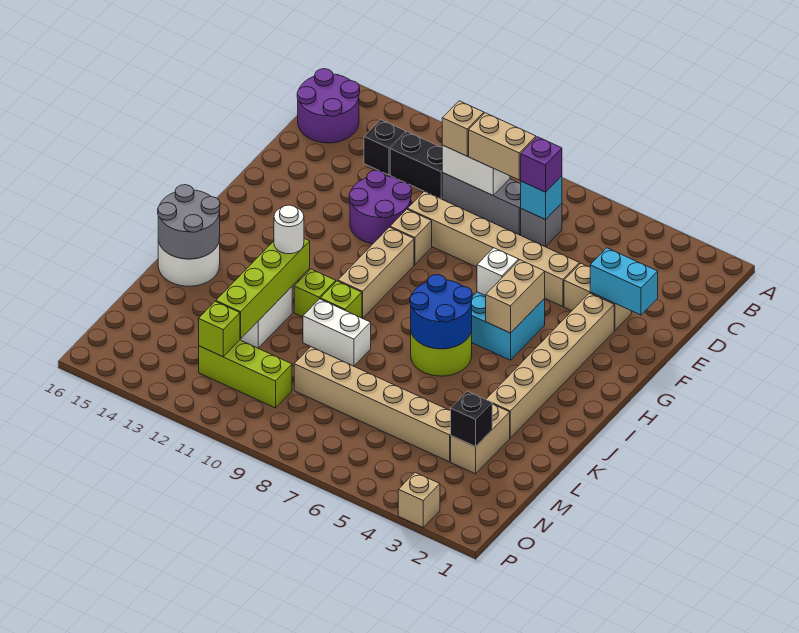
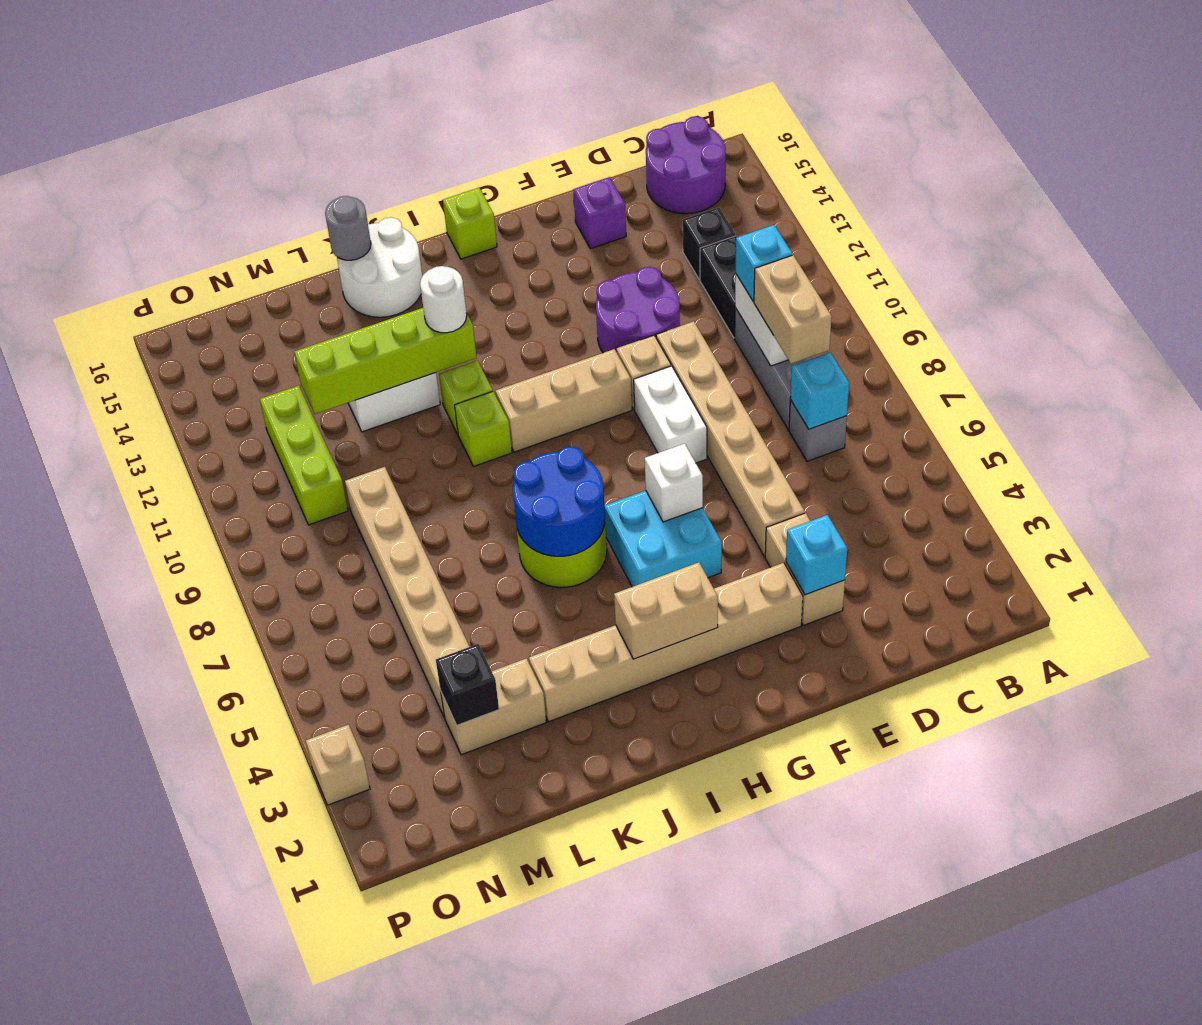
purple 1x1 brick [521,137,562,192] -> purple 1x1 brick moved to [573,177,626,249]
tan 1x1 brick [442,101,484,156] -> cyan 1x1 brick [736,225,792,301]
cyan 1x2 brick [590,248,658,315] -> cyan 1x1 brick [786,515,847,595]
tan 1x2 brick [486,260,545,333] -> tan 1x2 brick moved to [614,562,718,659]
grey 2x2 round brick [158,185,220,259] -> grey 1x1 round brick [325,196,371,260]
white 1x2 brick [303,299,371,366] -> white 1x2 brick moved to [634,366,707,463]
lime 1x1 brick [199,301,240,357] -> lime 1x1 brick moved to [443,188,497,259]

